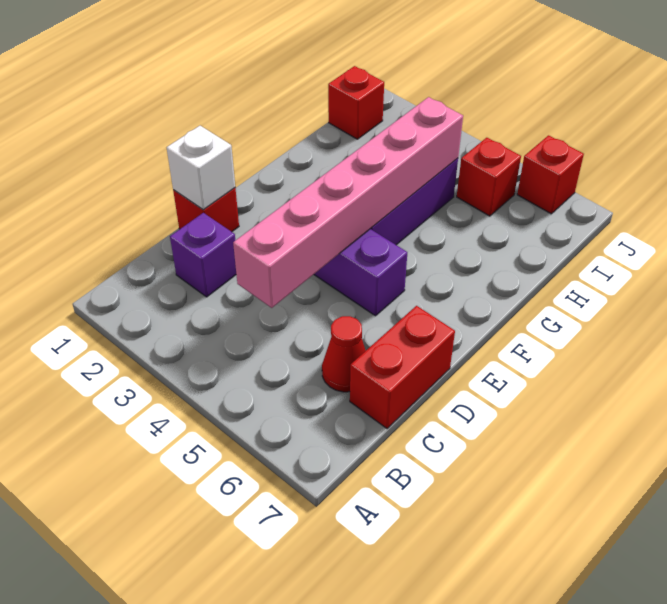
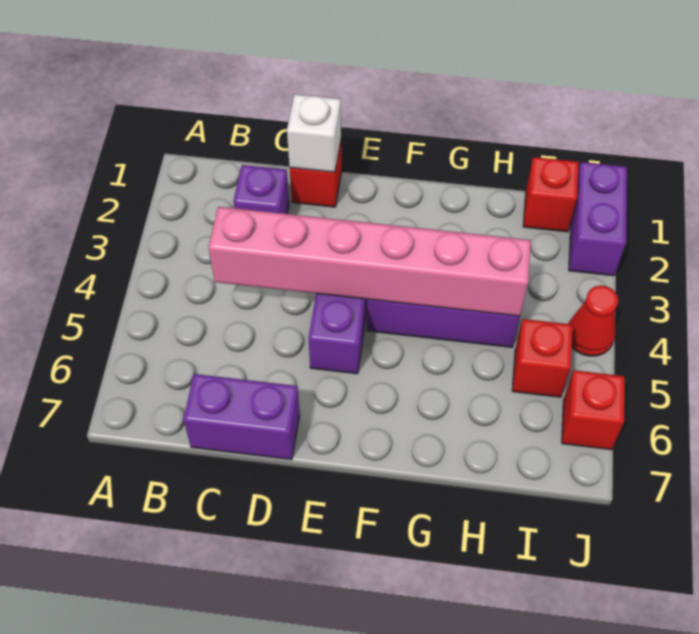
red 1x1 cone [322,316,366,392] -> red 1x1 cone moved to [569,285,618,356]
red 1x2 brick [350,306,455,429] -> purple 1x2 brick [183,374,300,460]
none -> purple 1x2 brick [569,162,627,276]

